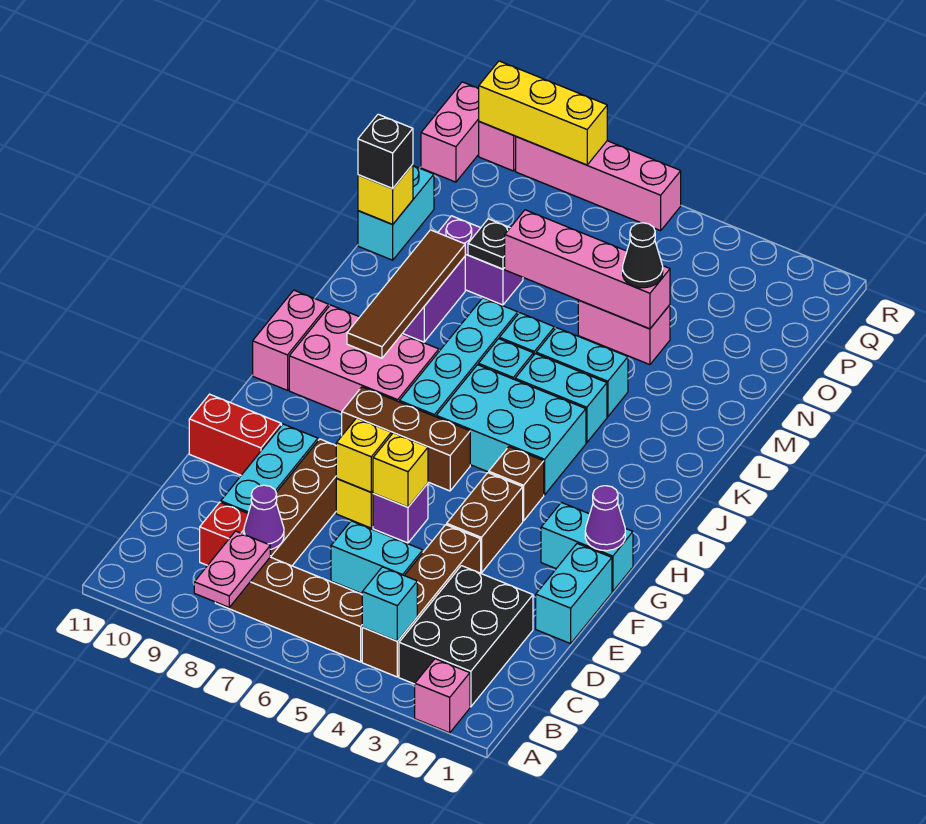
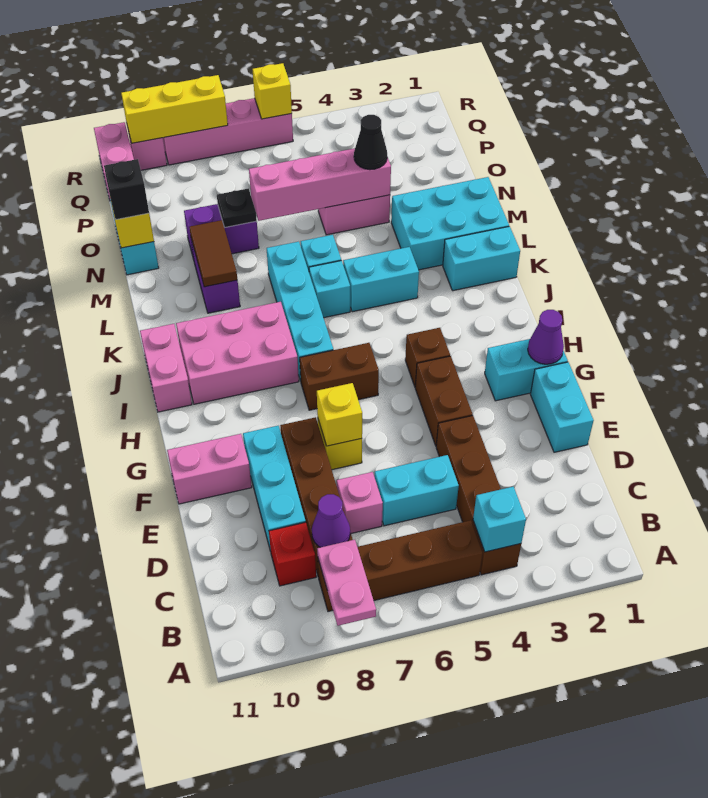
pink 1x1 brick [415,659,470,733] -> pink 1x1 brick moved to [337,472,383,533]
black 2x3 brick [399,566,533,707] -> none
purple 1x1 brick [373,483,428,543] -> none
yellow 1x1 brick [373,433,428,507] -> yellow 1x1 brick moved to [253,63,292,119]
red 1x2 brick [189,394,281,475] -> pink 1x2 brick [167,434,252,504]
brown 1x3 brick [342,387,470,491] -> brown 1x2 brick [300,343,379,410]
cyan 2x3 brick [436,365,586,495] -> cyan 2x3 brick moved to [391,177,509,270]
brown 1x4 tile [347,230,465,358] -> brown 1x2 tile [189,220,237,287]
cyan 1x2 brick [536,328,628,417] -> cyan 1x2 brick moved to [443,226,520,291]

